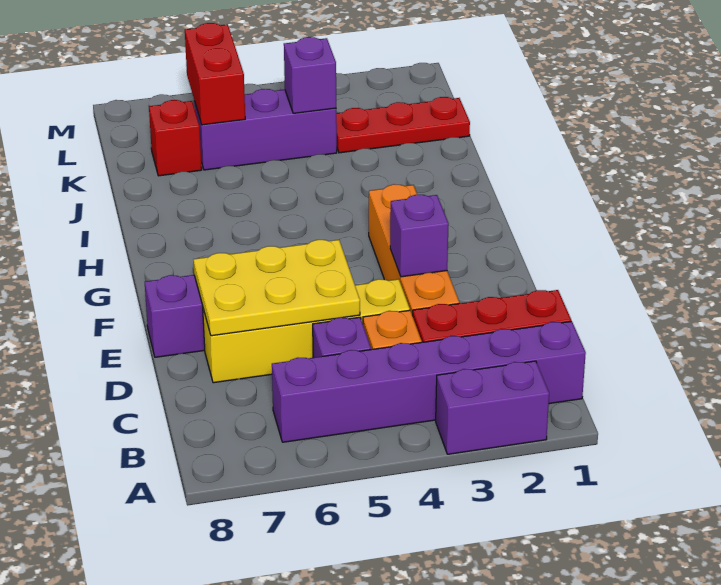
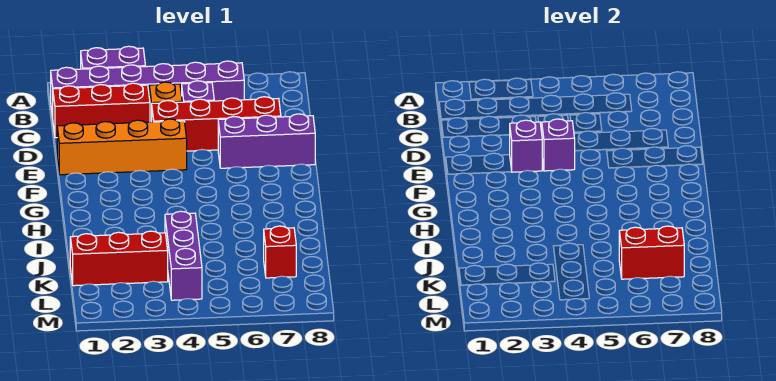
orange 1x4 brick [369,184,459,316] -> orange 1x4 brick turned to [57,119,187,175]
yellow 1x4 brick [203,279,410,383] -> red 1x4 brick [152,97,281,151]
yellow 2x3 plate [193,240,360,336] -> none
red 1x3 plate [336,97,470,153] -> red 1x3 brick [70,231,168,286]
purple 1x3 brick [194,89,337,170] -> purple 1x3 brick turned to [165,211,202,300]
purple 1x1 brick [284,37,336,113] -> purple 1x1 brick moved to [542,119,575,171]
red 1x2 brick [185,23,245,125] -> red 1x2 brick turned to [619,226,684,279]

